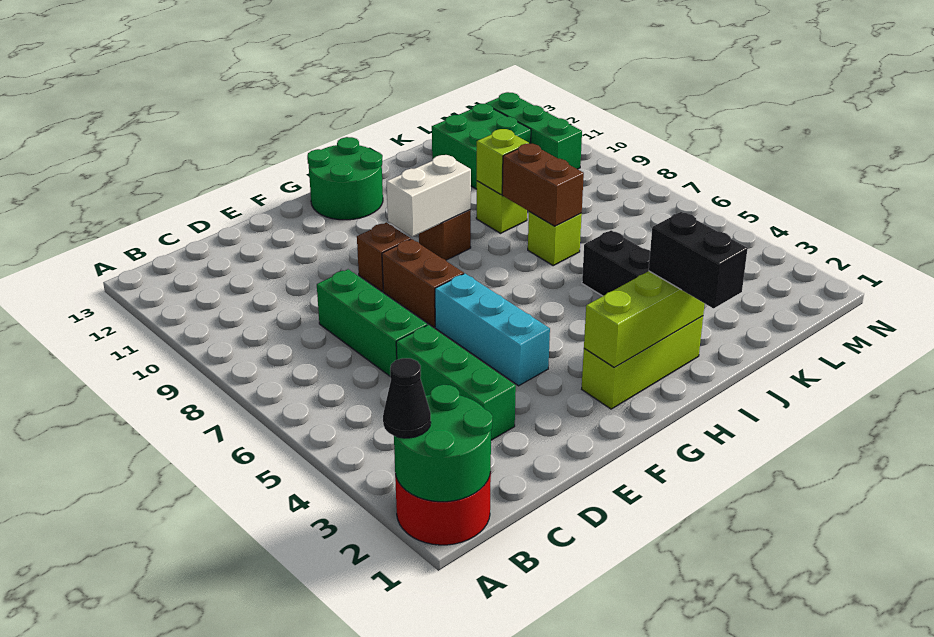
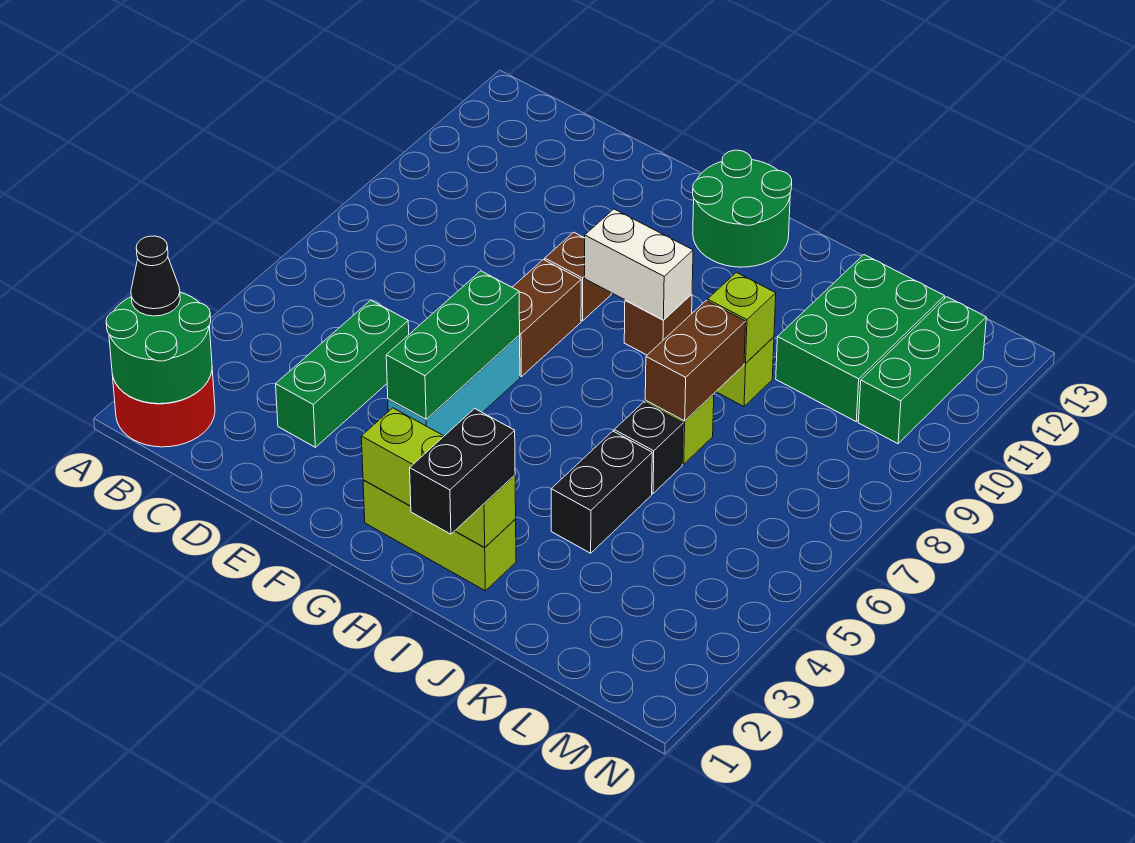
green 1x3 brick [317,269,427,376] -> green 1x3 brick moved to [386,271,520,419]
none -> black 1x1 brick [614,402,683,494]
green 2x2 brick [432,103,531,189] -> green 2x3 brick [776,255,945,421]

